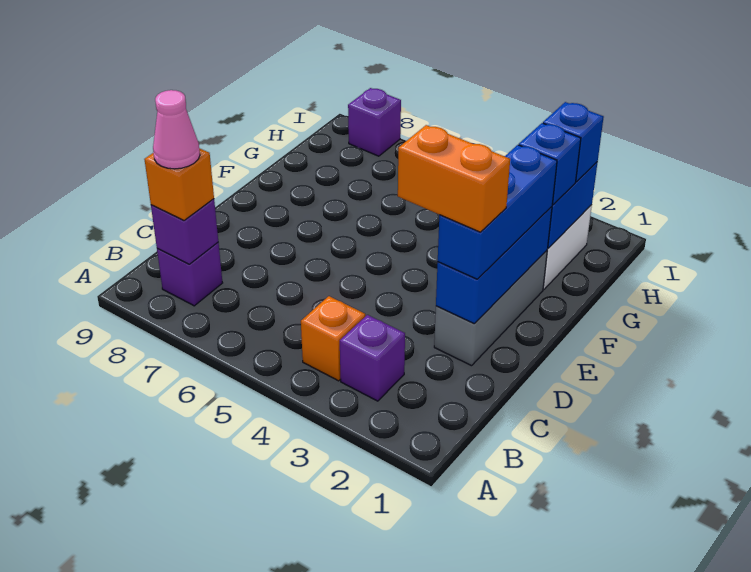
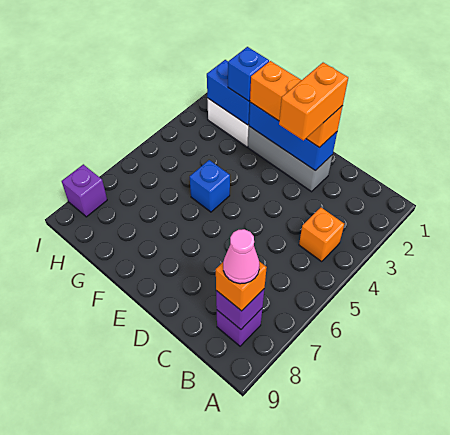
purple 1x1 brick [340,315,405,401] -> none
blue 1x3 brick [438,145,557,279] -> orange 1x3 brick [250,61,343,147]
blue 1x1 brick [543,102,604,182] -> blue 1x1 brick moved to [190,160,230,212]

